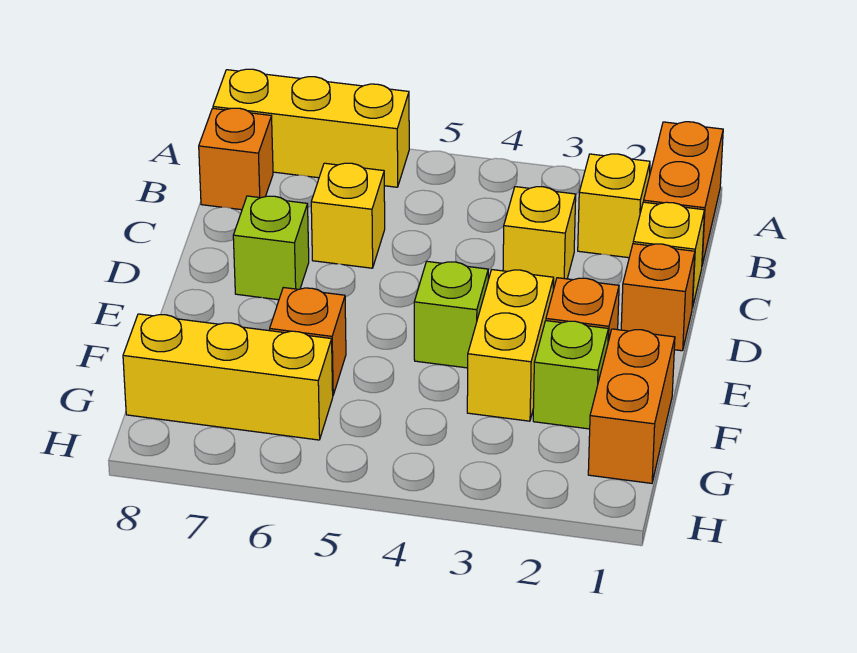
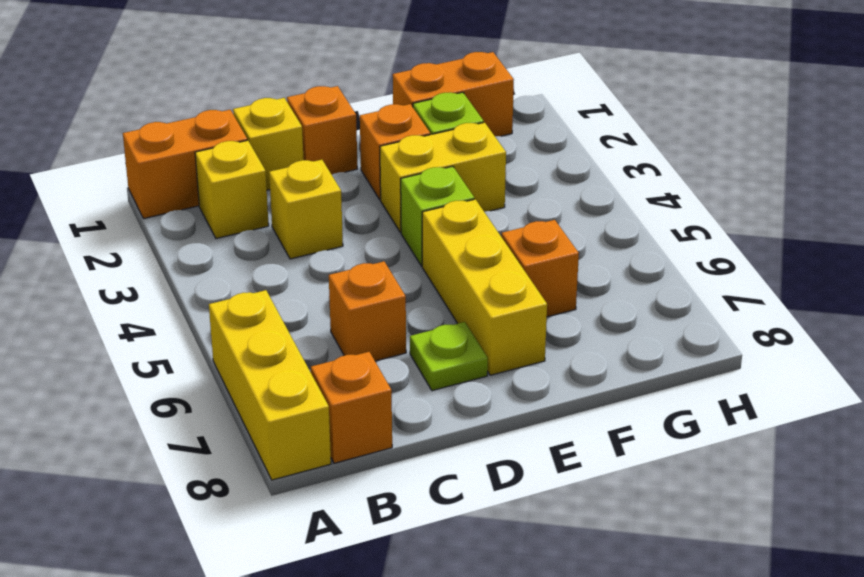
yellow 1x1 brick [311,163,385,268] -> orange 1x1 brick [329,261,406,361]
lime 1x1 brick [233,196,309,300] -> lime 1x1 plate [410,322,488,391]
yellow 1x3 brick [123,314,333,440] -> yellow 1x3 brick moved to [422,199,547,375]

